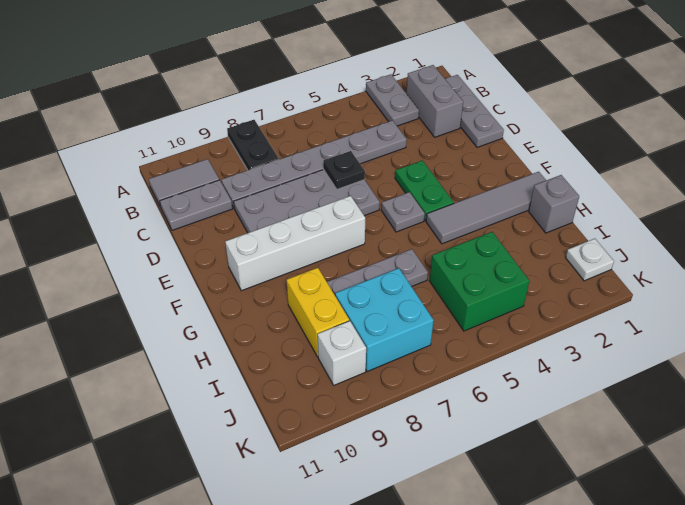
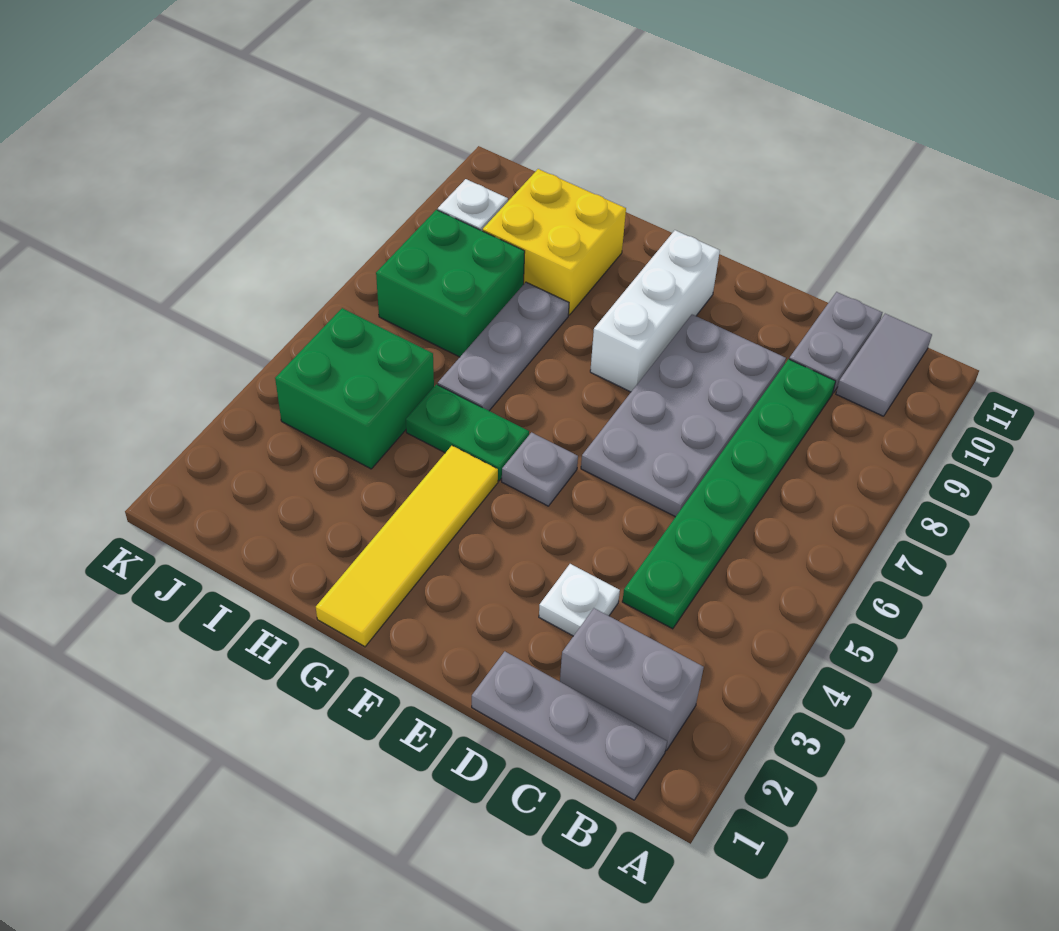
grey 1x2 plate [366,74,419,126] -> none
black 1x2 plate [227,120,279,170] -> none
grey 1x6 plate [221,120,407,208] -> green 1x6 plate [622,359,836,629]
black 1x1 plate [323,151,365,189] -> none
green 1x2 plate [395,160,454,221] -> green 1x2 plate moved to [406,384,529,481]
white 1x4 brick [225,196,365,291] -> white 1x3 brick [590,230,720,392]
grey 1x4 tile [426,172,546,244] -> yellow 1x4 tile [316,446,498,647]
grey 1x1 brick [529,175,579,233] -> none
yellow 1x2 brick [287,268,349,357] -> yellow 2x2 brick [483,169,626,315]
cyan 2x2 brick [335,268,434,372] -> green 2x2 brick [376,210,525,357]
white 1x1 plate [566,239,614,281] -> white 1x1 plate moved to [539,564,620,636]

